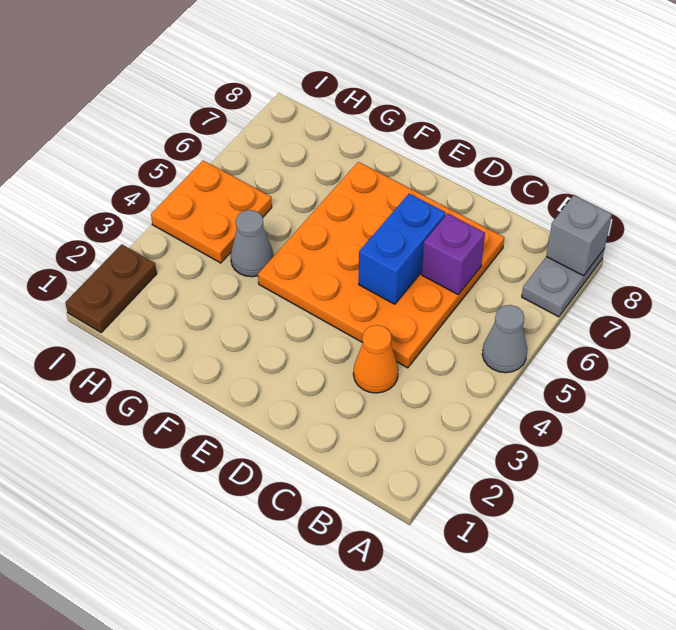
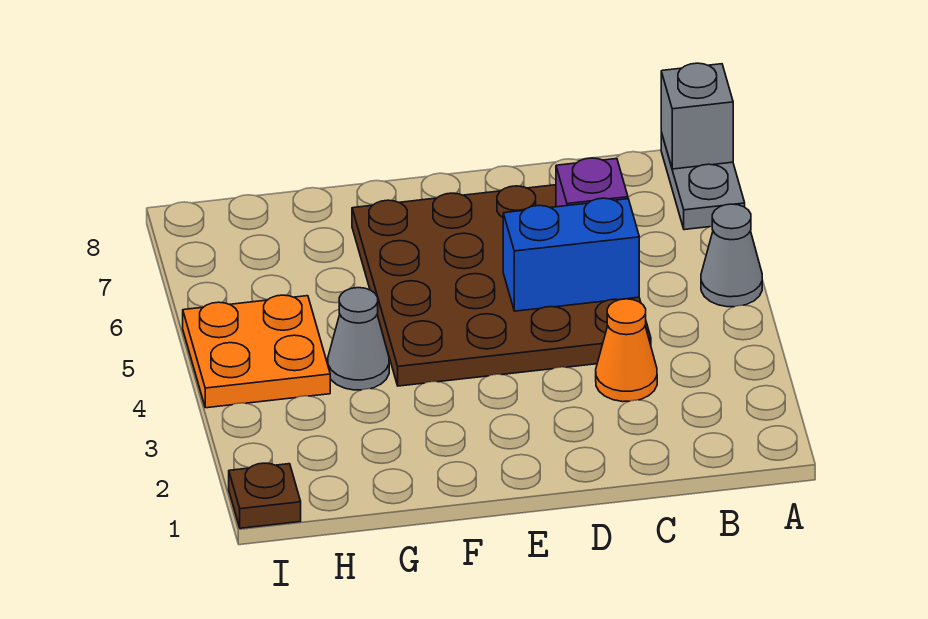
orange 4x4 plate [258,162,504,368] -> brown 4x4 plate [352,185,651,386]
blue 1x2 brick [359,194,446,304] -> blue 1x2 brick turned to [503,198,639,311]
brown 1x2 plate [65,244,157,333] -> brown 1x1 plate [229,463,301,528]

